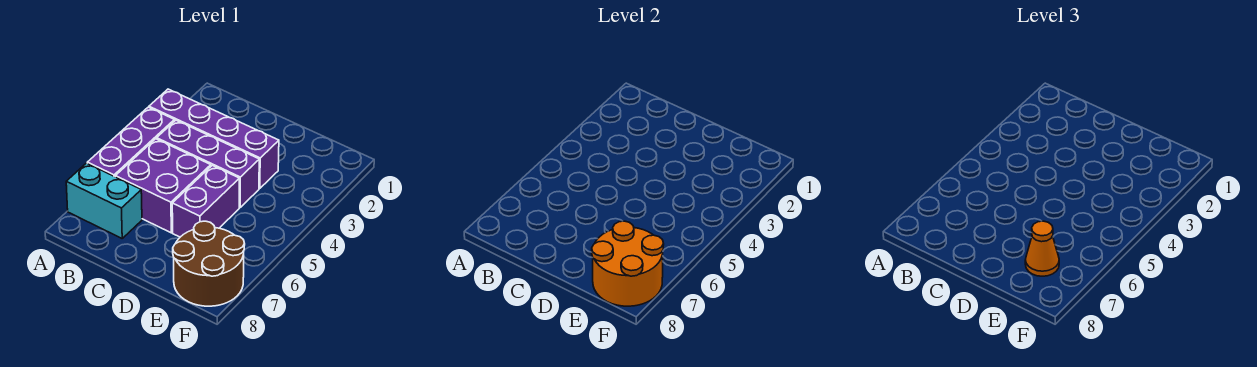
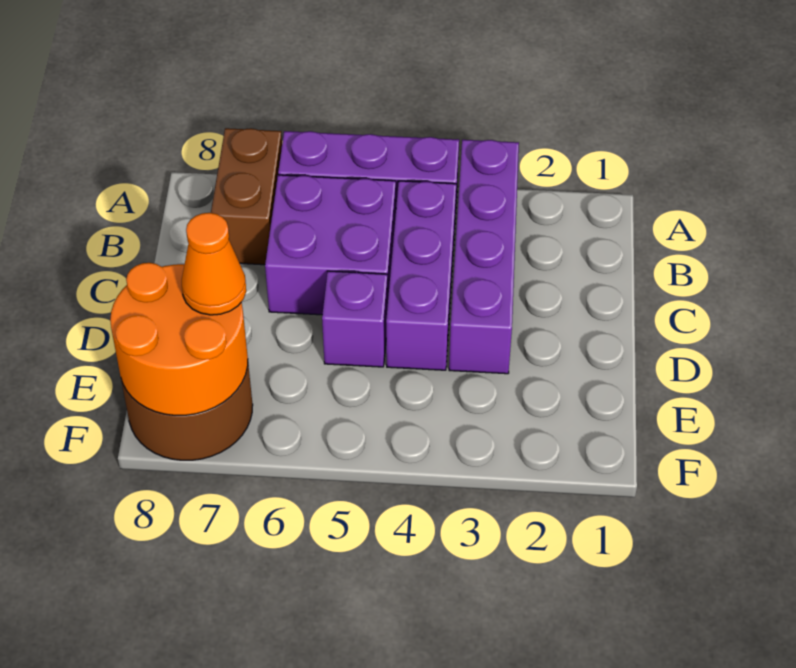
cyan 1x2 brick [66,163,142,238] -> brown 1x2 brick [211,128,282,265]
purple 1x2 brick [172,165,239,237] -> purple 1x1 brick [322,271,388,367]

